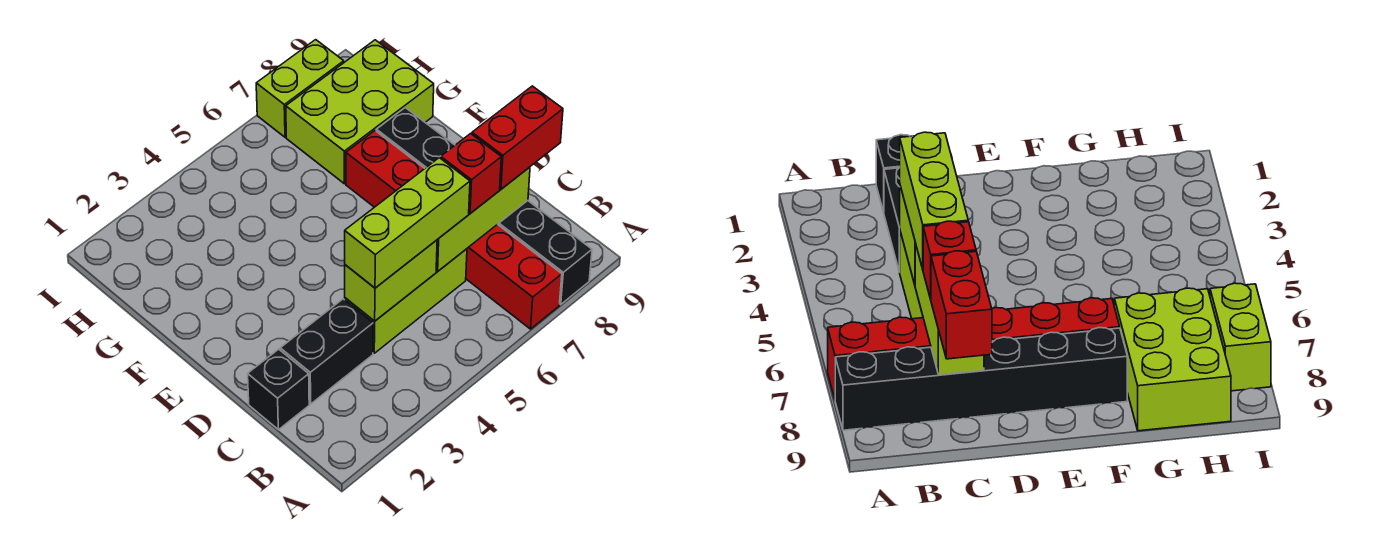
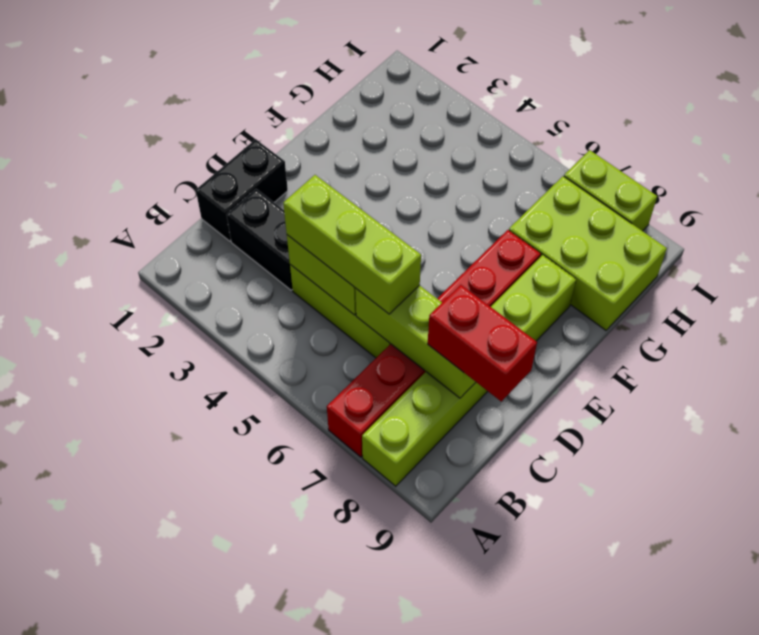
black 1x6 brick [376,108,592,304] -> lime 1x6 brick [362,255,576,486]
black 1x1 brick [248,349,309,430] -> black 1x2 brick [196,139,288,241]
red 1x1 brick [441,134,501,213] -> none

